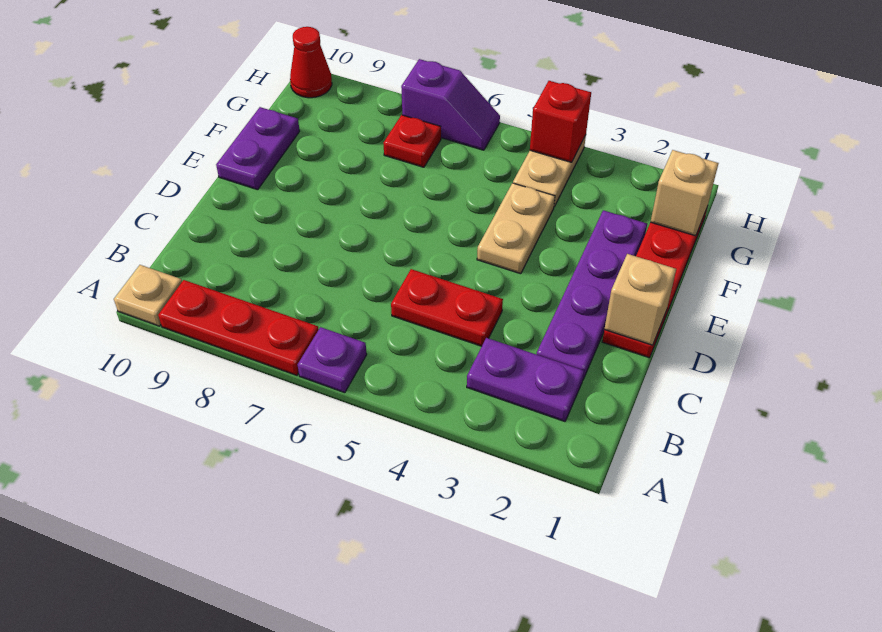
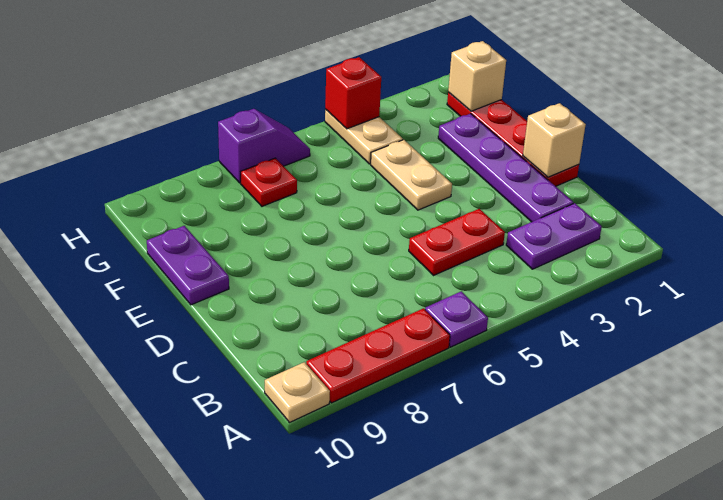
red 1x1 cone [290,27,332,98] -> none

